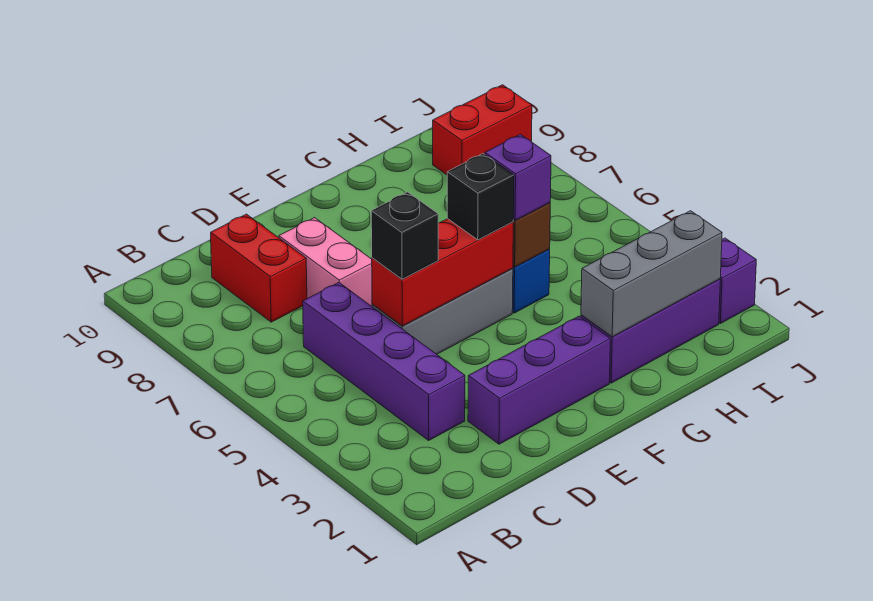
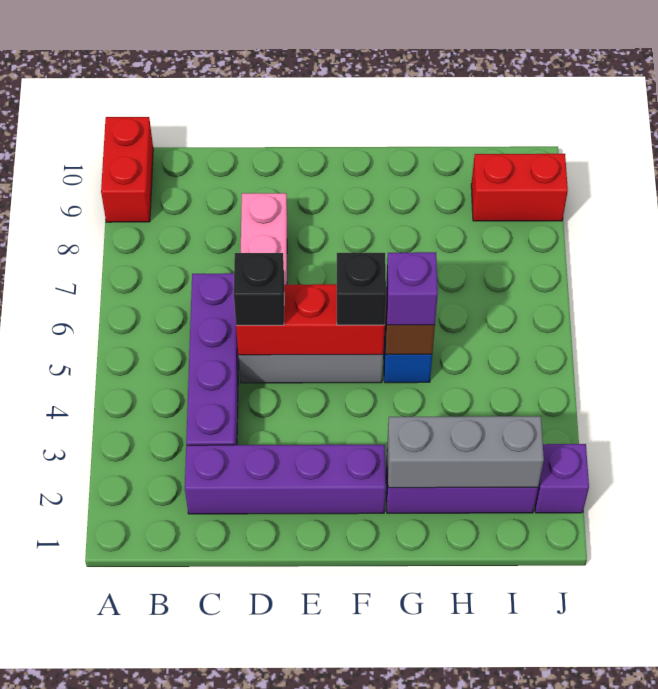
red 1x2 brick [211,214,307,322] -> red 1x2 brick moved to [101,117,153,222]
purple 1x3 brick [468,316,610,444] -> purple 1x4 brick [185,444,386,514]

